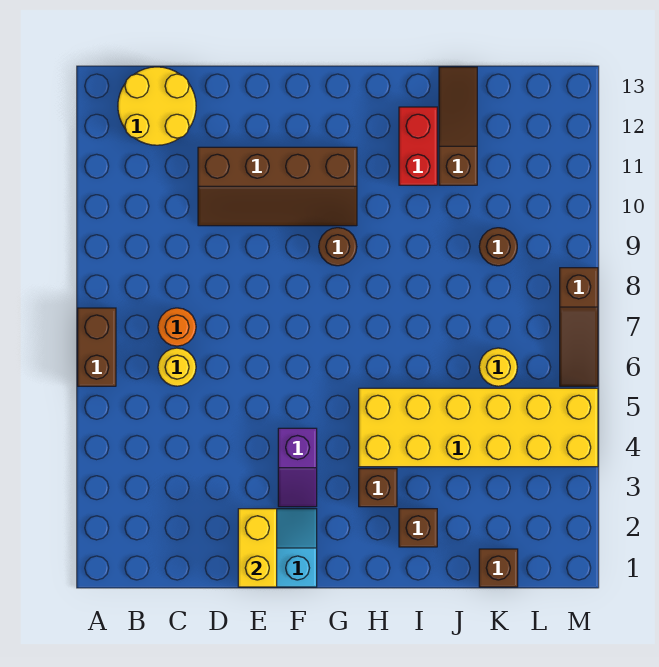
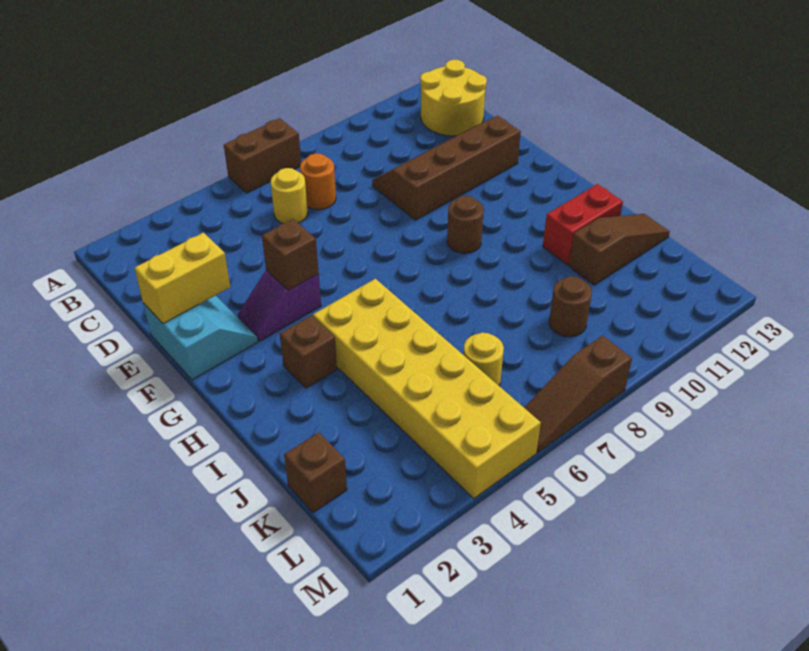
brown 2x4 slope [198,147,357,226] -> brown 2x4 slope turned to [372,116,521,220]
brown 1x1 brick [399,509,437,547] -> brown 1x1 brick moved to [262,219,319,290]

